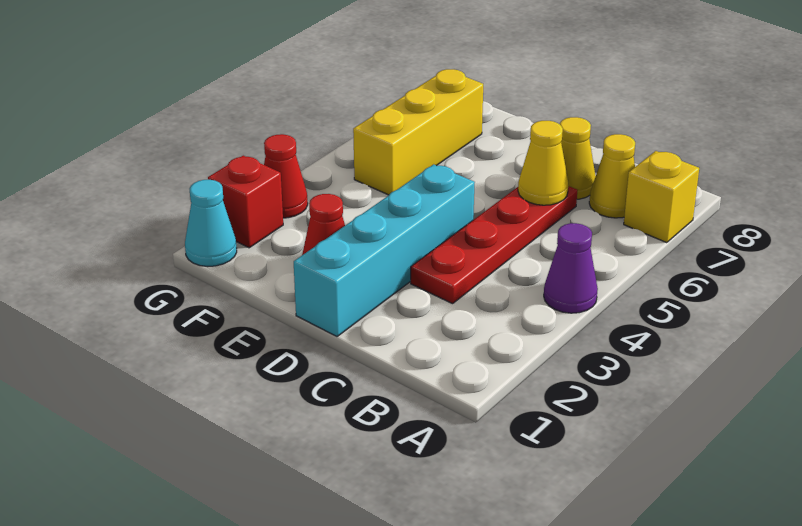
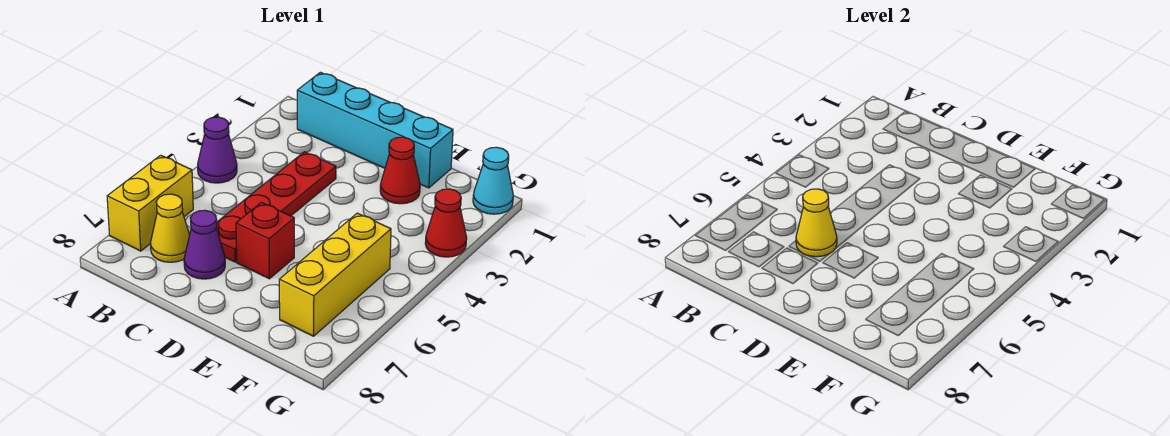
yellow 1x1 brick [624,151,699,243] -> yellow 1x2 brick [107,155,193,251]
yellow 1x1 cone [560,117,596,199] -> purple 1x1 cone [184,210,225,279]
cyan 1x4 brick [294,164,475,337] -> cyan 1x4 brick turned to [297,72,453,188]
red 1x1 brick [208,156,283,248] -> red 1x1 brick moved to [236,202,294,279]

